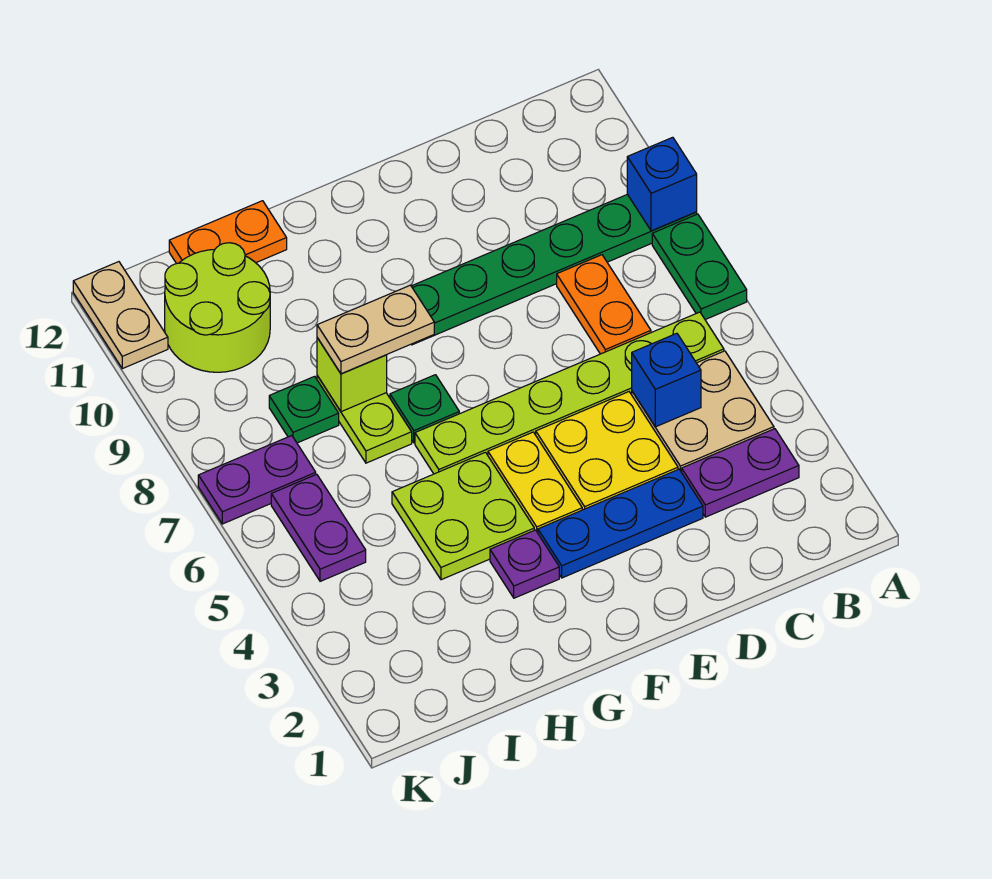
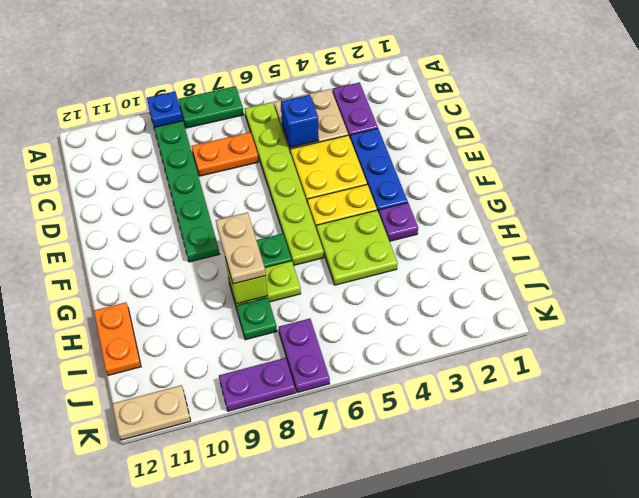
blue 1x1 brick [627,137,697,231] -> blue 1x1 plate [147,92,183,127]
lime 2x2 round brick [165,243,270,372] -> none
purple 1x2 plate [271,474,366,581] -> purple 1x2 plate moved to [219,358,295,411]

